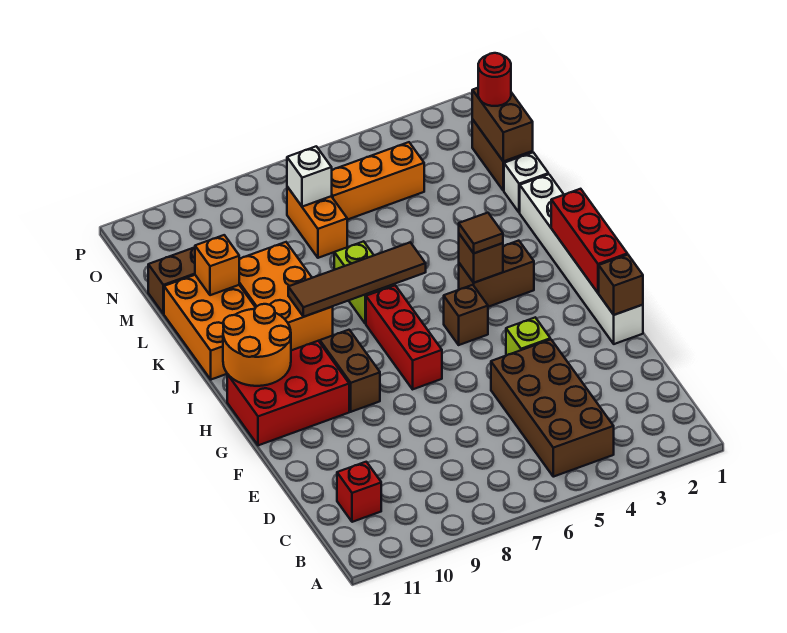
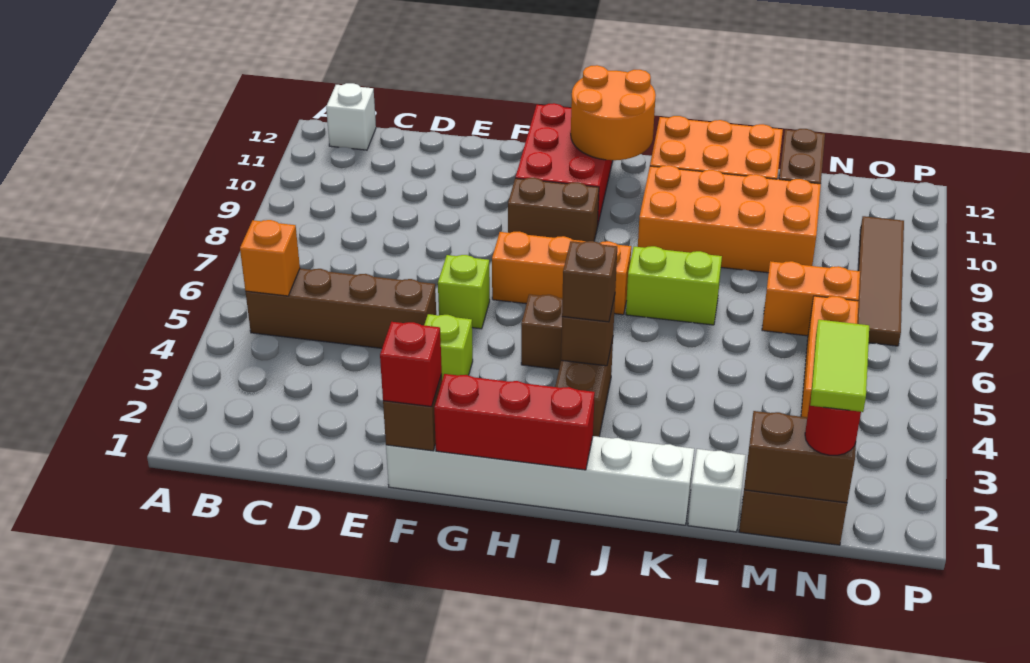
brown 2x4 brick [491,339,614,477] -> brown 1x4 brick [246,268,436,348]
red 1x1 brick [337,462,381,522] -> red 1x1 brick moved to [380,322,442,407]
none -> lime 1x1 brick [438,255,490,329]
red 1x3 brick [366,285,442,389] -> orange 1x3 brick [492,232,631,315]
brown 1x1 tile [459,213,503,253] -> brown 1x1 brick [562,241,617,322]
brown 1x4 tile [288,242,426,317] -> brown 1x4 tile moved to [857,216,904,346]
orange 2x3 brick [239,242,333,350] -> orange 2x4 brick [638,165,821,273]
orange 1x1 brick [195,235,239,295] -> orange 1x1 brick moved to [240,220,300,296]
none -> lime 1x2 tile [810,320,869,412]
white 1x1 brick [287,146,332,207] -> white 1x1 brick moved to [326,83,376,150]

